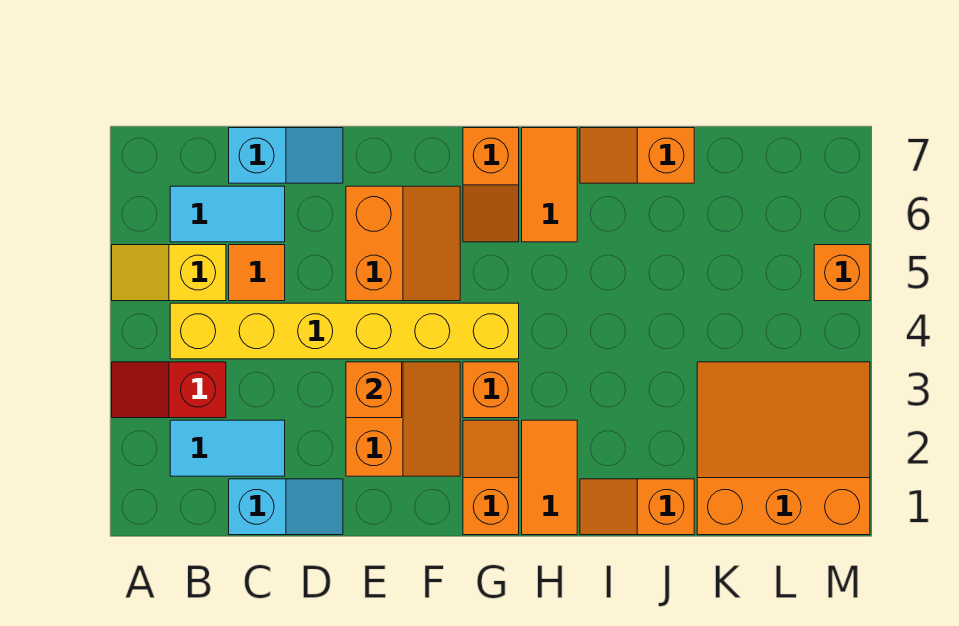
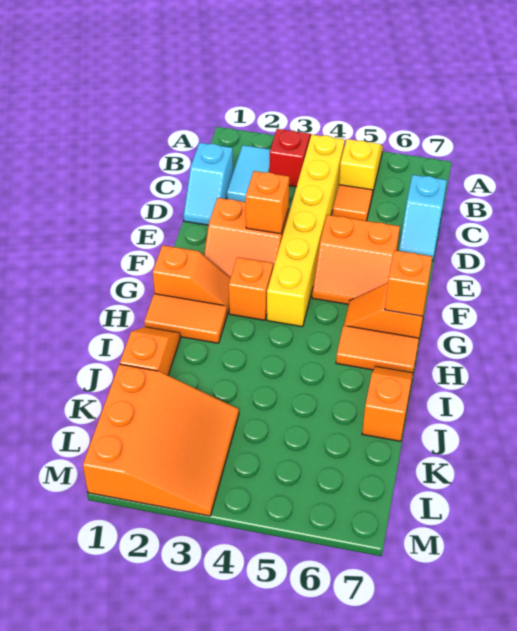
cyan 1x2 tile [170,186,285,242] -> none
orange 1x1 brick [814,245,870,301] -> orange 1x1 brick moved to [385,250,432,316]

